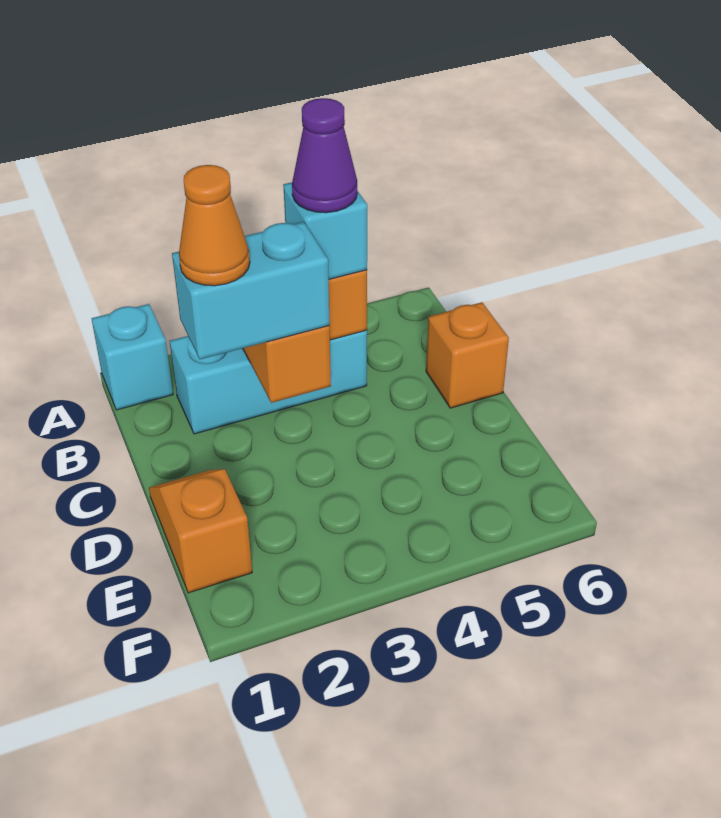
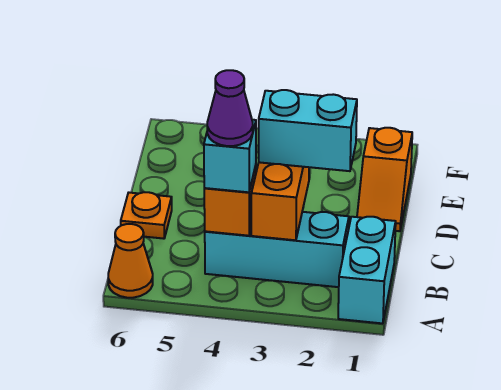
cyan 1x1 brick [92,304,173,410] -> cyan 1x2 brick [338,217,396,323]
orange 1x1 cone [179,165,250,286] -> orange 1x1 cone moved to [108,224,153,298]
orange 1x1 brick [426,302,509,408] -> orange 1x1 plate [121,192,172,239]

